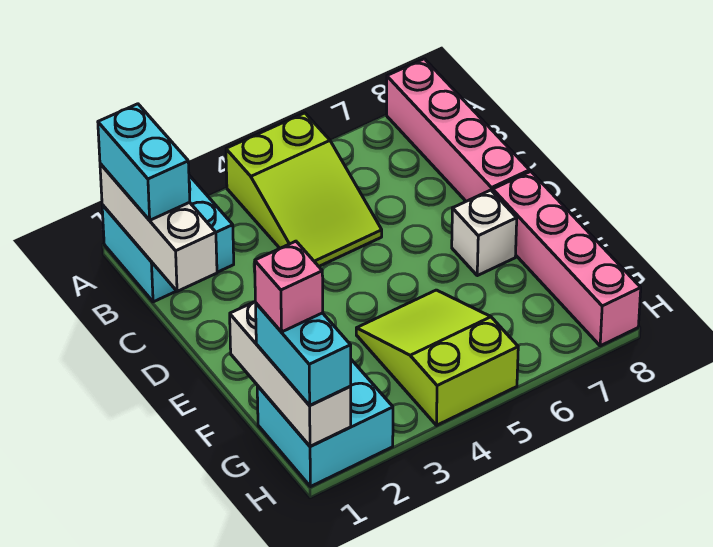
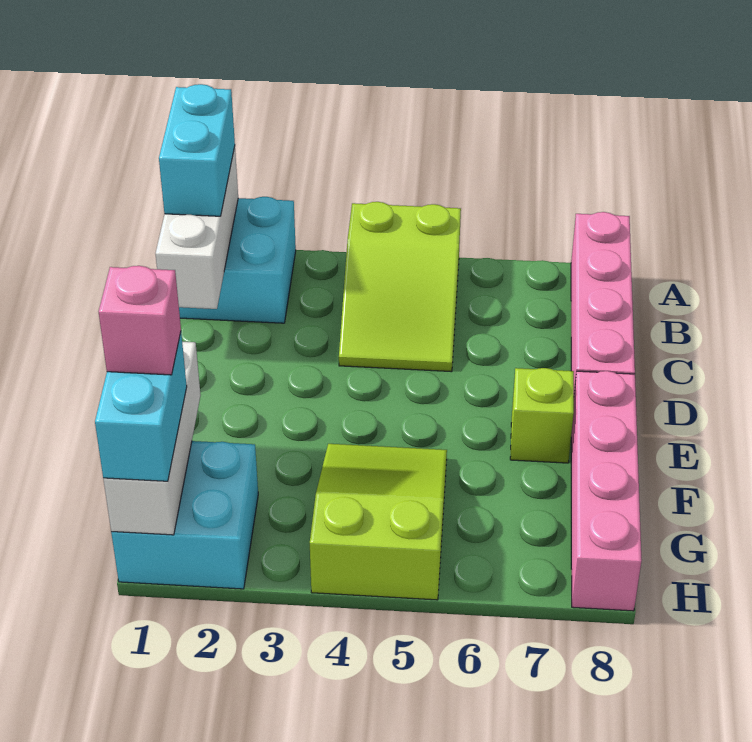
white 1x1 brick [452,190,517,276] -> lime 1x1 brick [510,368,574,463]

